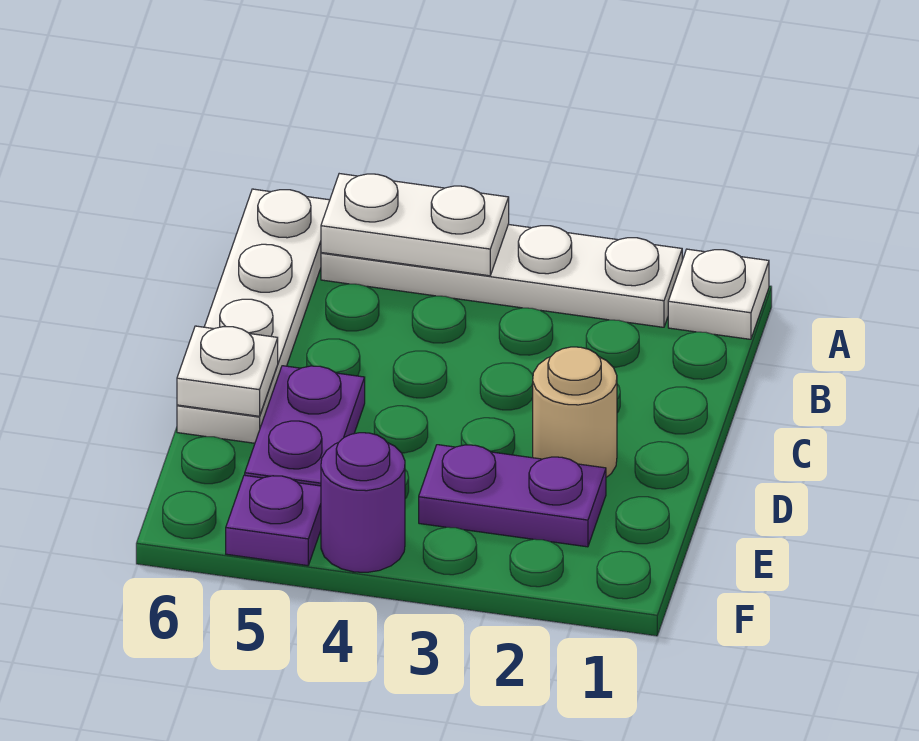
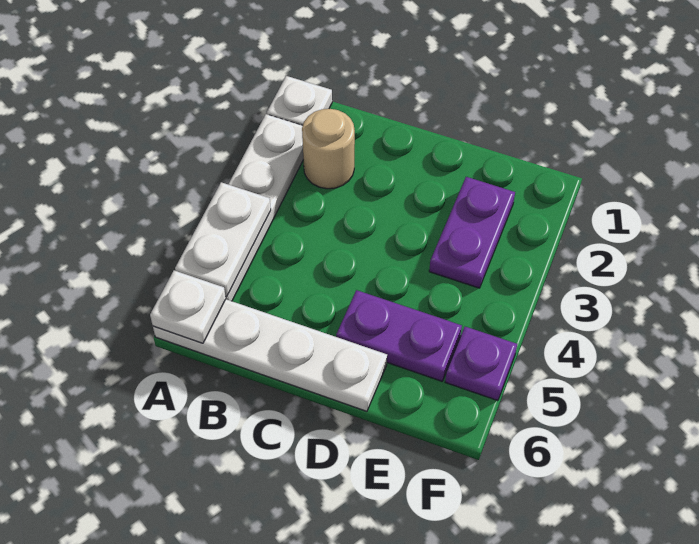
tan 1x1 round brick [533,347,617,477] -> tan 1x1 round brick moved to [302,109,355,189]
white 1x1 plate [177,326,278,416] -> white 1x1 plate moved to [150,270,226,343]
purple 1x1 round brick [321,433,405,572] -> none

